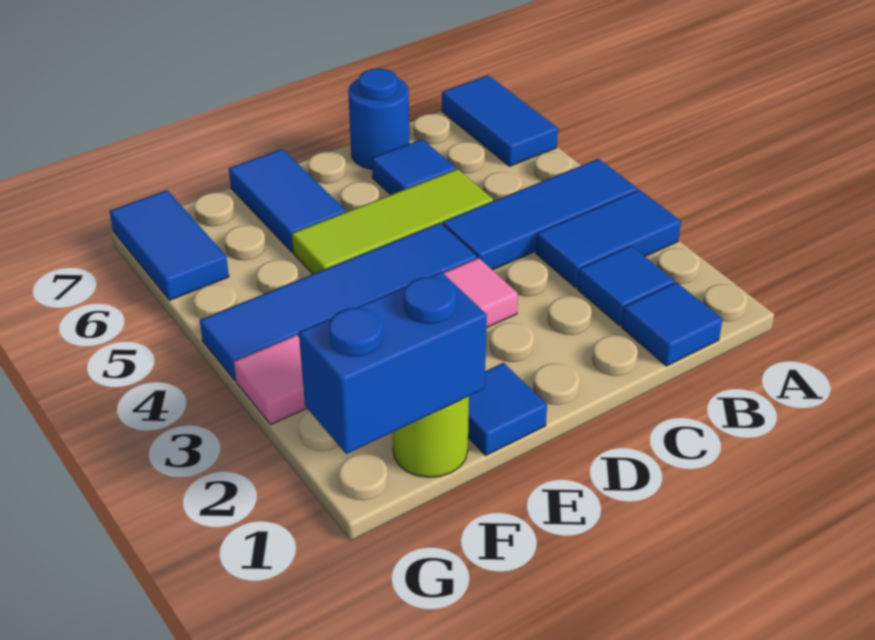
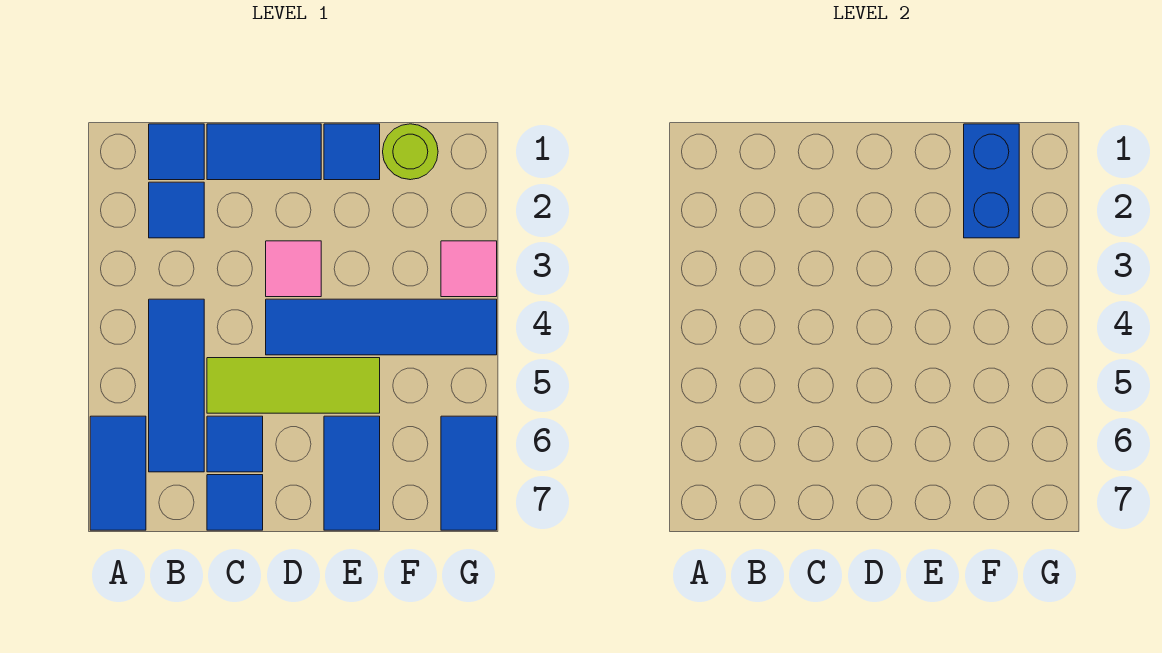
blue 1x2 tile [536,190,681,288] -> blue 1x2 tile moved to [207,124,321,180]
blue 1x3 tile [443,159,638,270] -> blue 1x3 tile turned to [149,299,204,472]
blue 1x1 round brick [348,69,409,169] -> blue 1x1 tile [207,475,263,530]
blue 1x2 brick [299,271,487,454] -> blue 1x2 brick turned to [964,124,1019,238]

